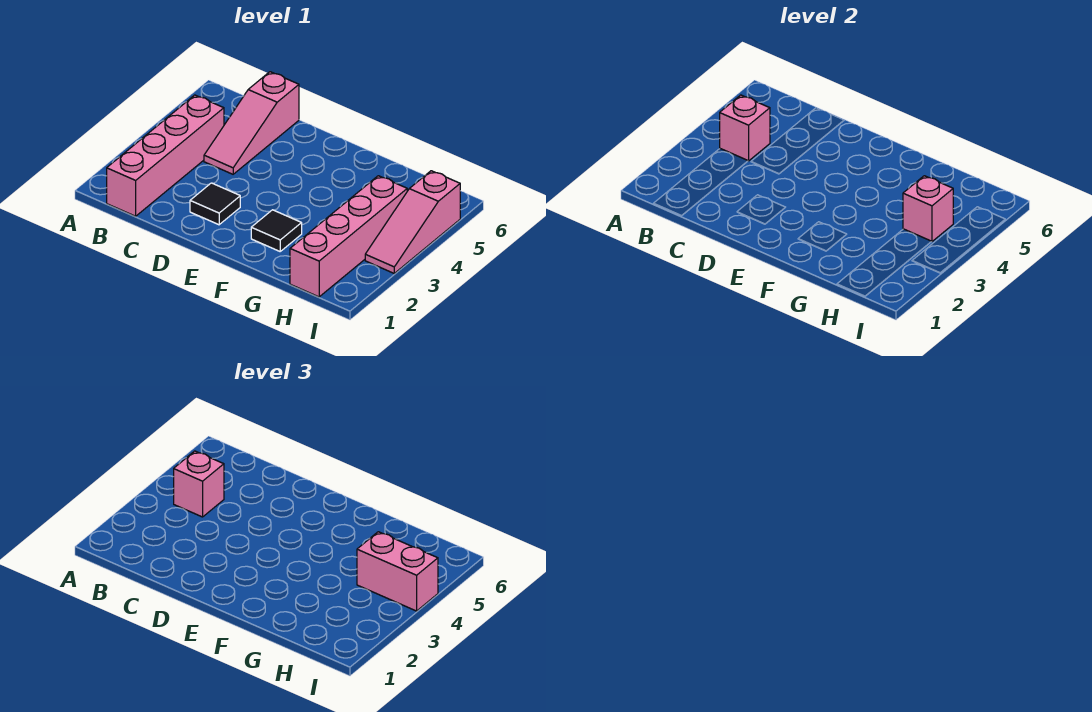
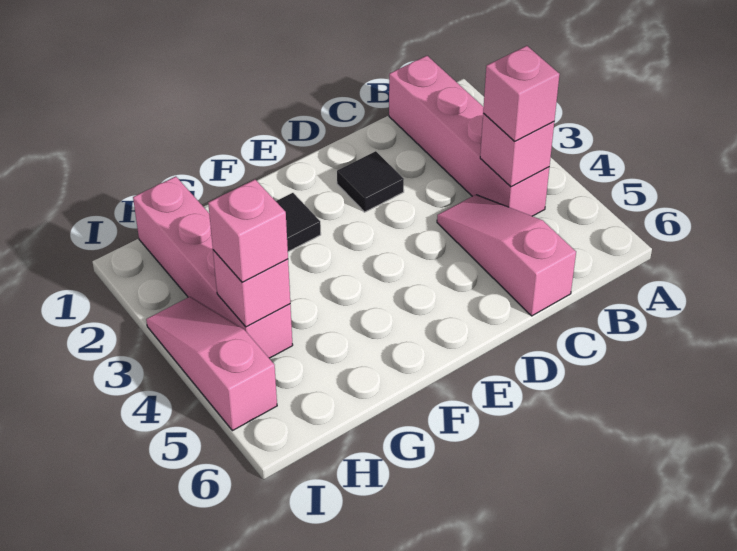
pink 1x2 brick [357,532,438,611] -> pink 1x1 brick [208,180,288,282]

